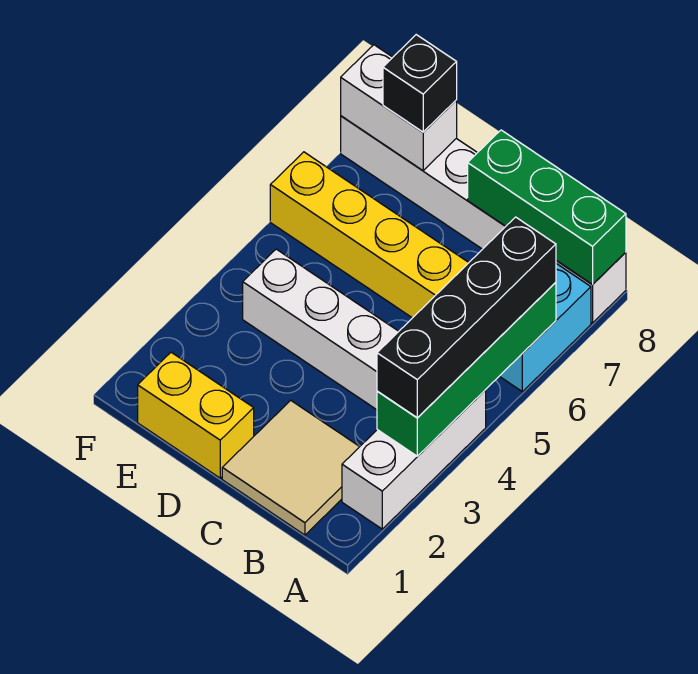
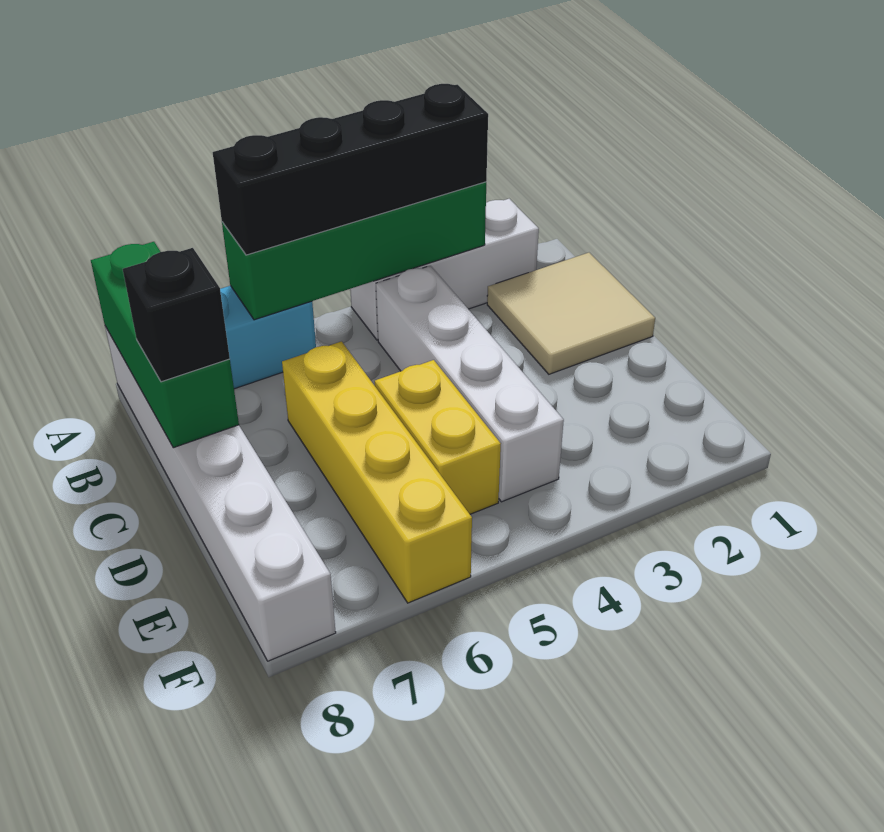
yellow 1x2 brick [138,352,254,478] -> yellow 1x2 brick moved to [375,360,501,514]
white 1x2 brick [341,45,457,171] -> none
black 1x1 brick [383,35,457,132] -> black 1x1 brick moved to [123,248,230,382]

